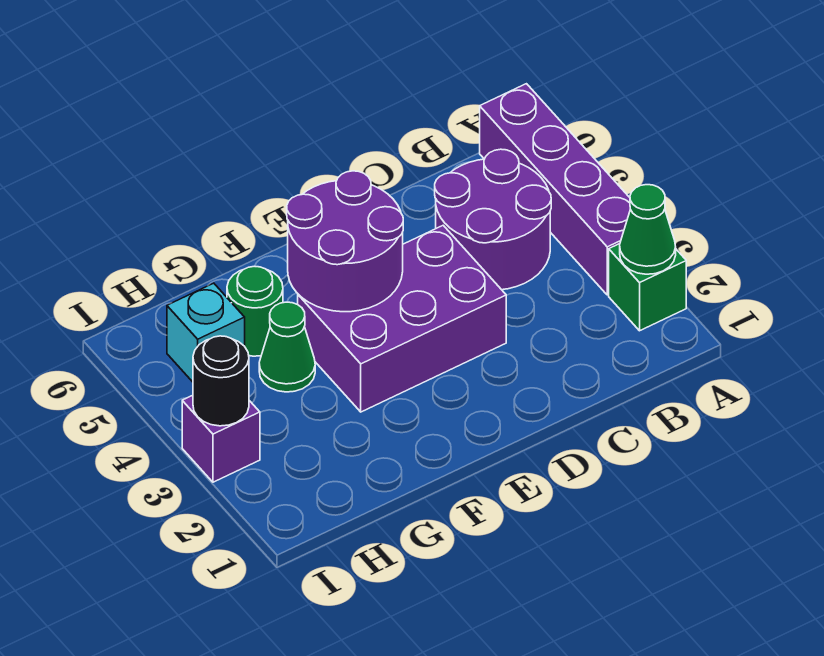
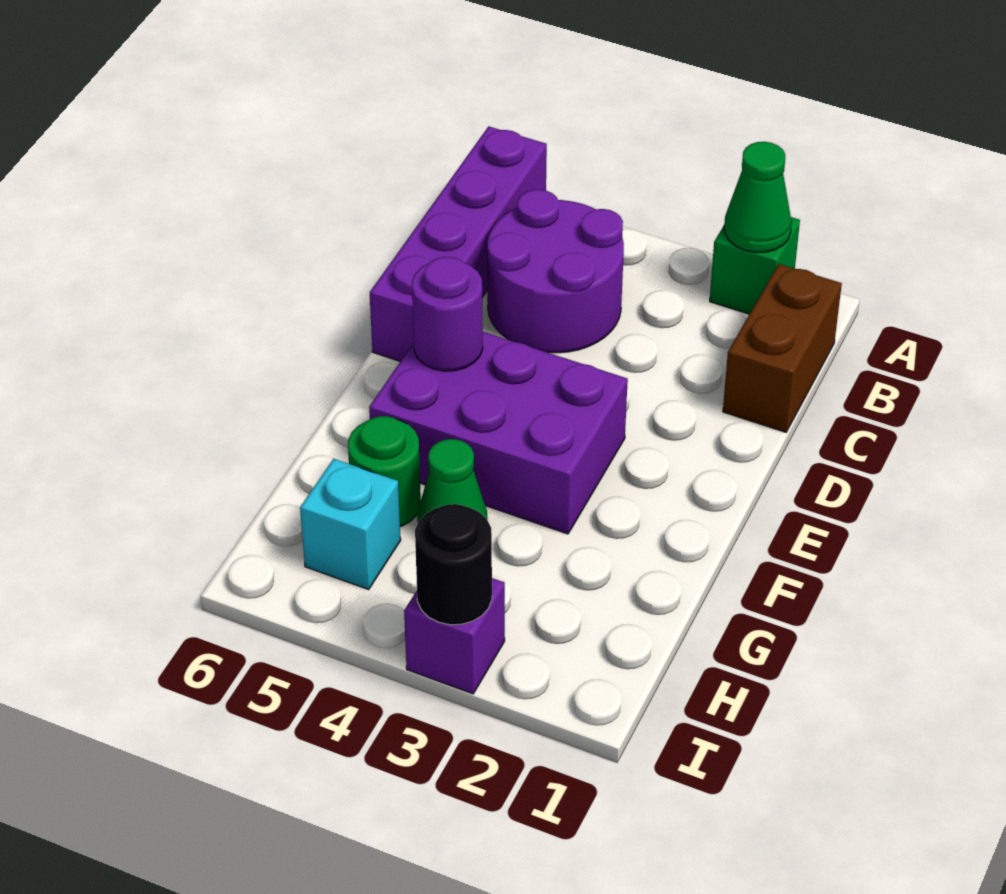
purple 1x4 brick [480,84,630,295] -> purple 1x4 brick turned to [370,126,547,361]
none -> brown 1x2 brick [723,264,842,432]
purple 2x3 brick [298,225,506,412] -> purple 2x3 brick turned to [369,332,628,534]
purple 2x2 round brick [287,171,403,312] -> purple 1x1 round brick [412,257,483,371]

